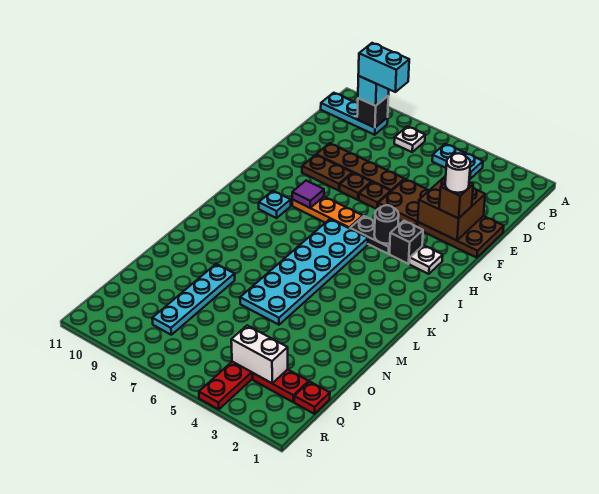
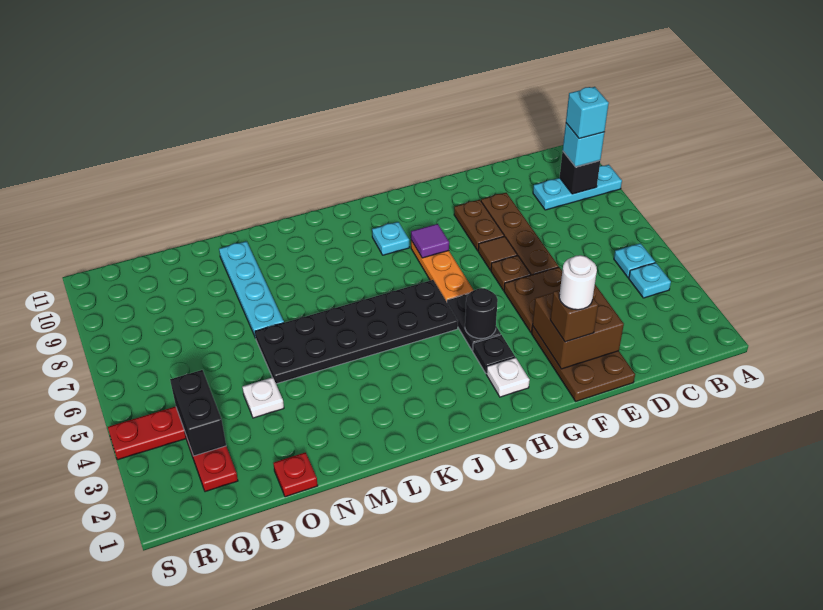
white 1x1 plate [394,126,425,152] -> white 1x1 plate moved to [242,377,284,418]
cyan 1x2 brick [358,43,409,92] -> cyan 1x1 brick [566,87,609,139]
cyan 1x3 plate [321,93,388,135] -> cyan 1x3 plate turned to [533,165,622,210]
brown 1x1 plate [340,173,371,200] -> brown 1x1 tile [478,236,517,270]
black 1x1 brick [389,221,423,264] -> black 1x1 plate [473,335,515,373]
cyan 2x6 plate [240,219,368,325] -> black 2x6 plate [255,280,458,384]
cyan 1x4 plate [152,264,235,335] -> cyan 1x4 plate turned to [219,241,284,338]
red 1x1 plate [294,382,330,414] -> red 1x1 plate moved to [273,452,318,497]
white 1x2 brick [231,325,288,383] -> black 1x2 brick [170,370,226,456]

